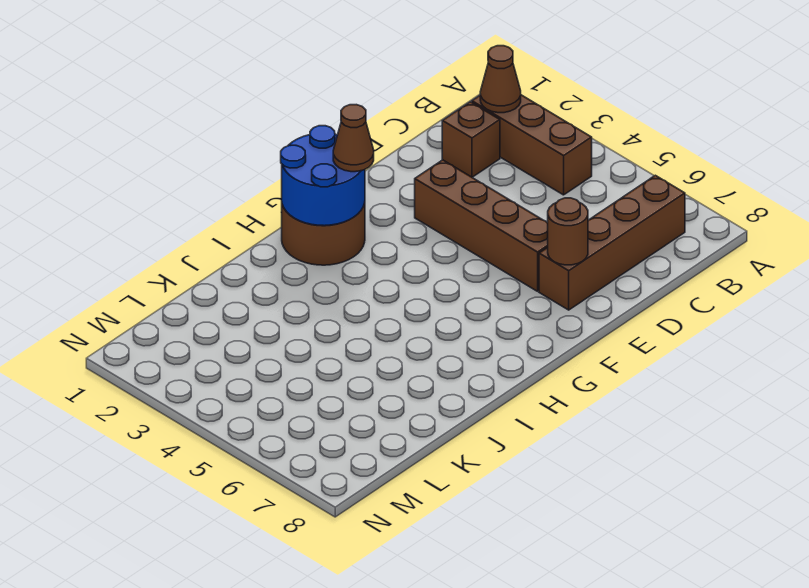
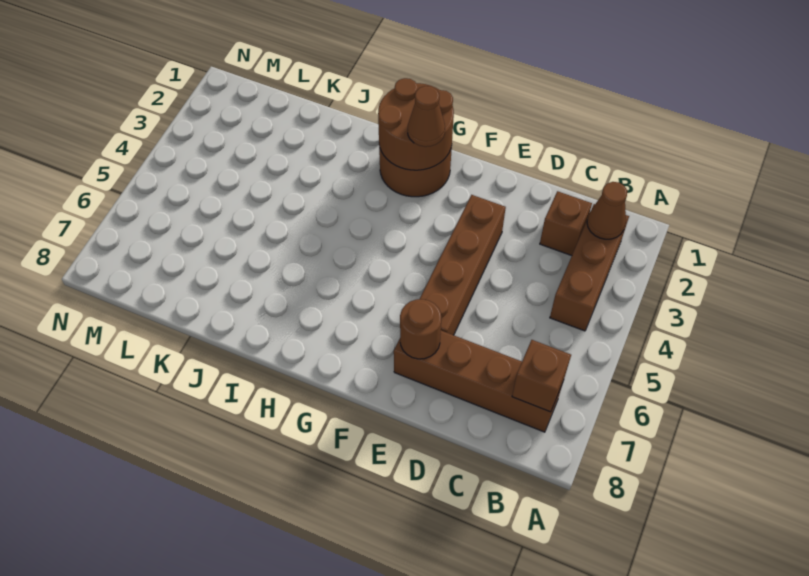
none -> brown 1x1 brick [512,340,571,412]
blue 2x2 round brick [281,126,365,226] -> brown 2x2 round brick [378,78,454,170]

